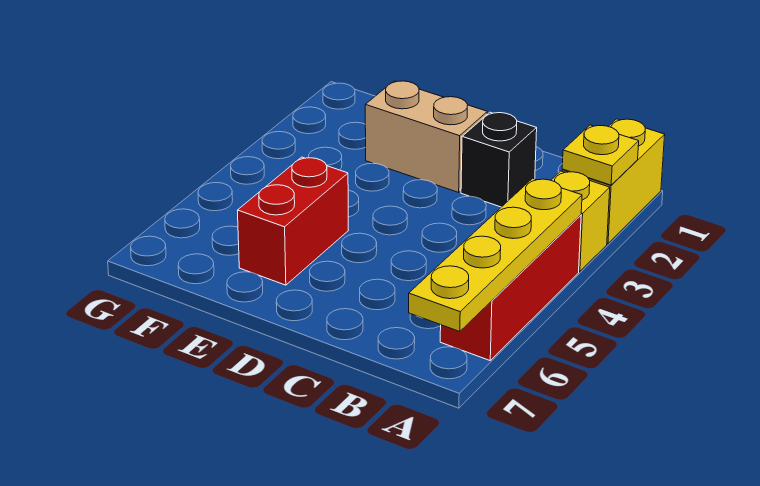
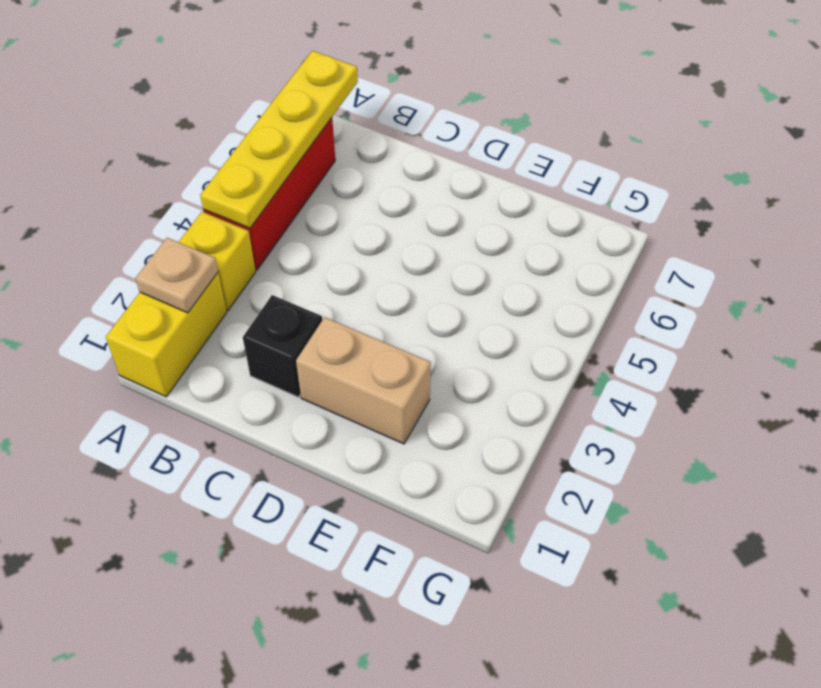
yellow 1x1 plate [562,125,639,185] -> tan 1x1 plate [136,238,218,313]
red 1x2 brick [237,157,348,285] -> none

